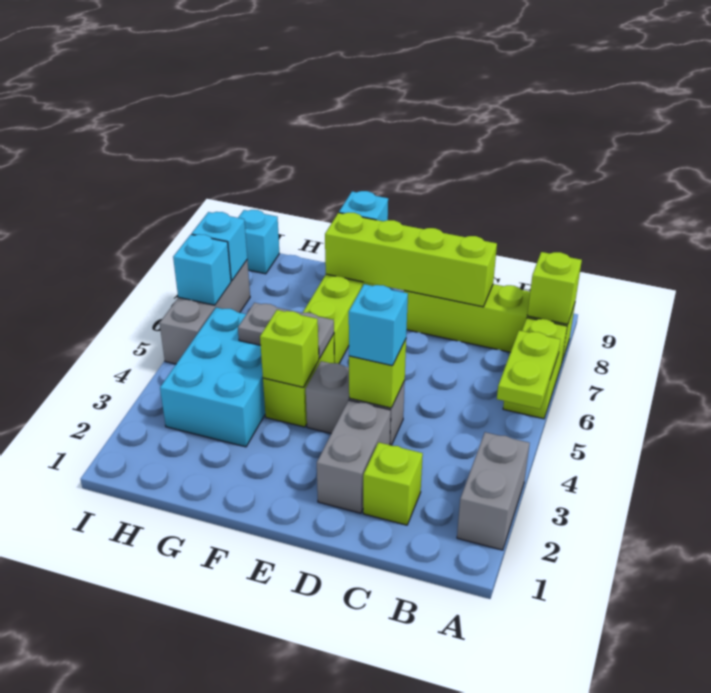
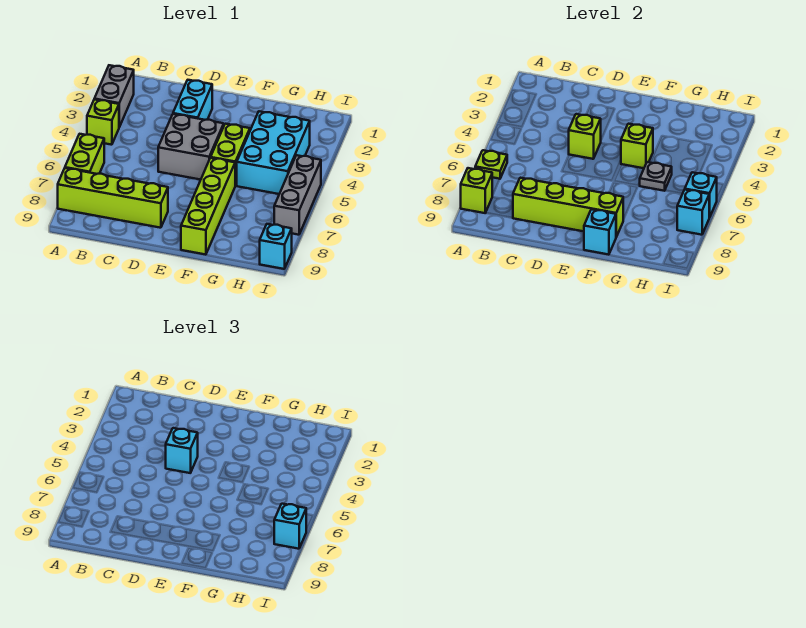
lime 1x2 plate [497,330,561,409] -> lime 1x1 plate [475,150,507,179]
lime 1x1 brick [363,442,423,525] -> lime 1x1 brick moved to [87,99,119,145]
grey 1x2 brick [317,400,391,513] -> cyan 1x2 brick [173,80,212,120]
grey 1x2 brick [306,361,405,445] -> grey 2x2 brick [158,114,224,180]
grey 1x2 plate [238,303,334,359] -> grey 1x1 plate [640,162,672,191]
none -> cyan 1x1 brick [274,504,306,549]

